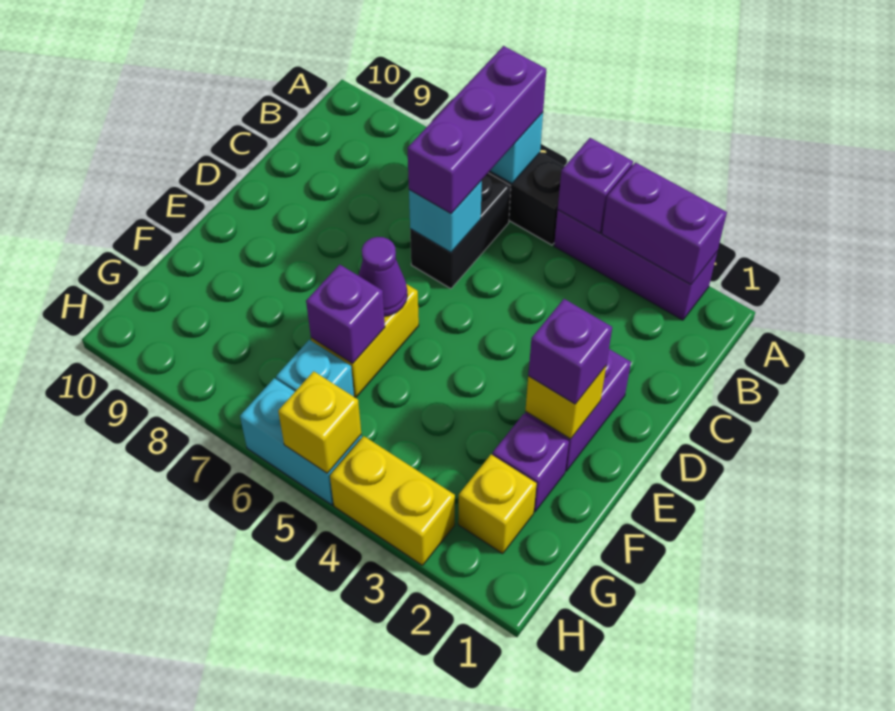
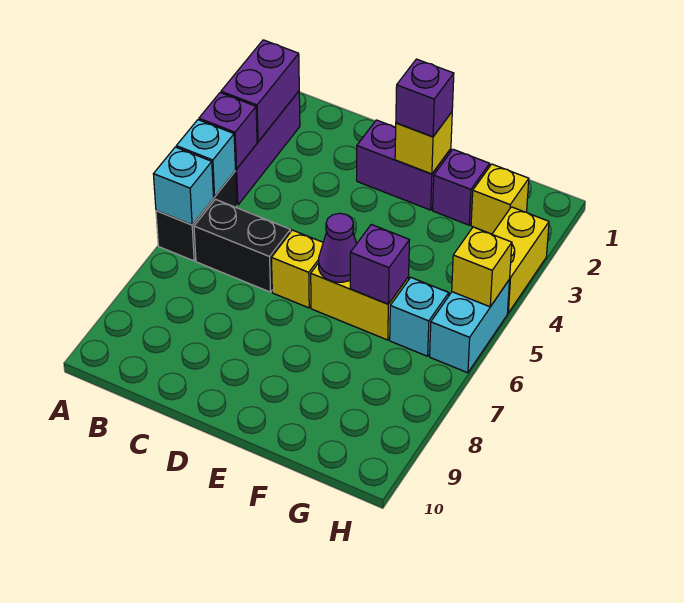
purple 1x3 brick [407,46,546,214] -> none
cyan 1x1 brick [409,181,482,252] -> cyan 1x1 brick moved to [176,120,236,197]
none -> yellow 1x1 brick [271,230,323,308]

